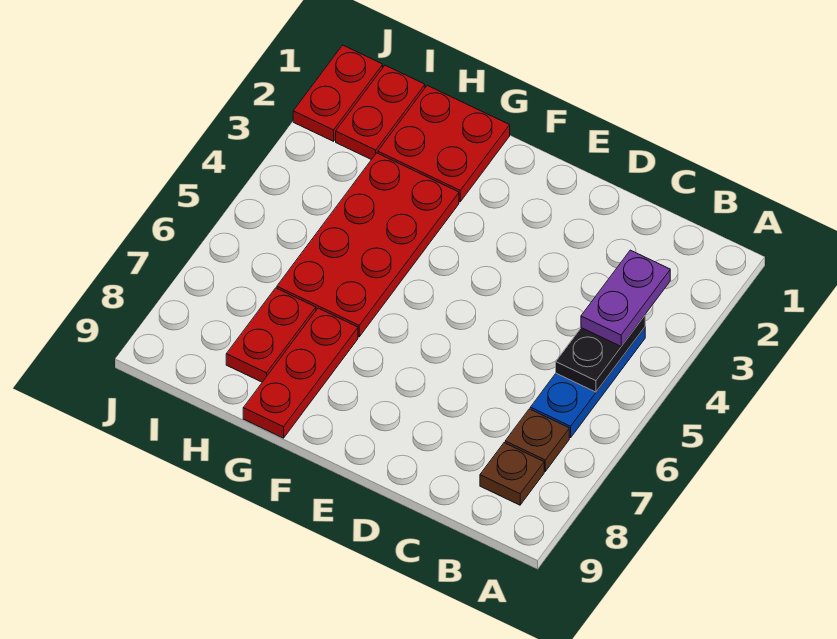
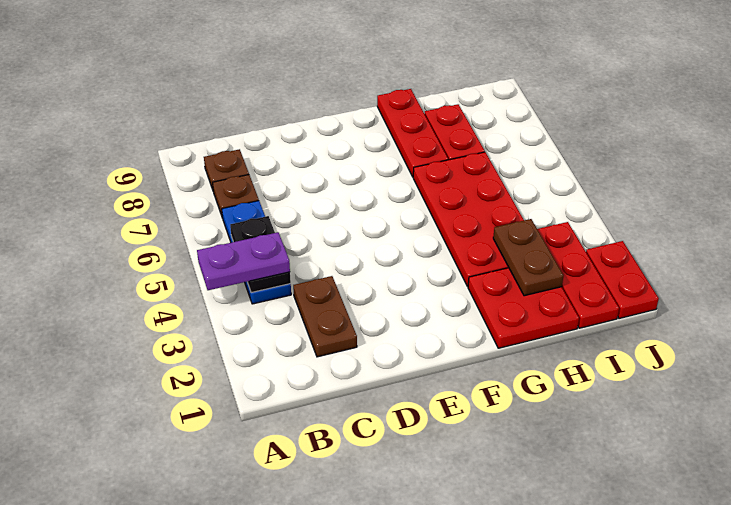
purple 1x2 plate [581,250,670,346] -> purple 1x2 plate turned to [197,232,290,290]
none -> brown 1x2 plate [293,276,357,357]
none -> brown 1x2 plate [493,219,564,296]
red 1x2 plate [336,65,425,160] -> red 1x3 plate [537,222,619,328]

